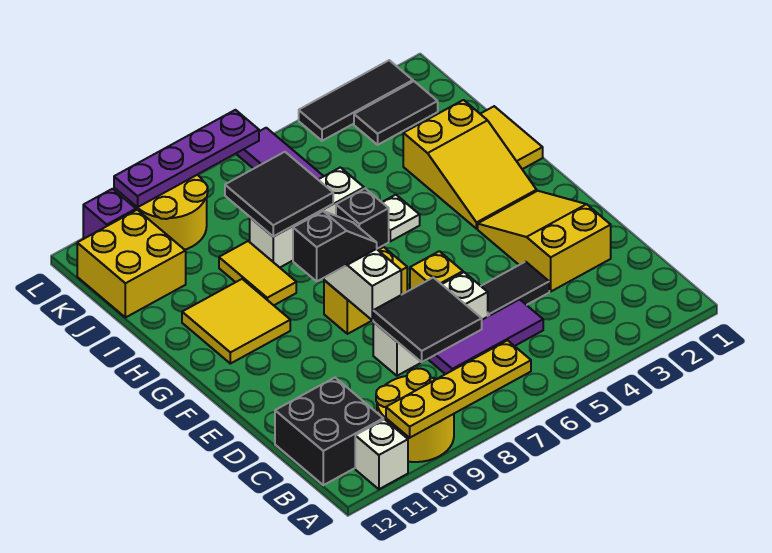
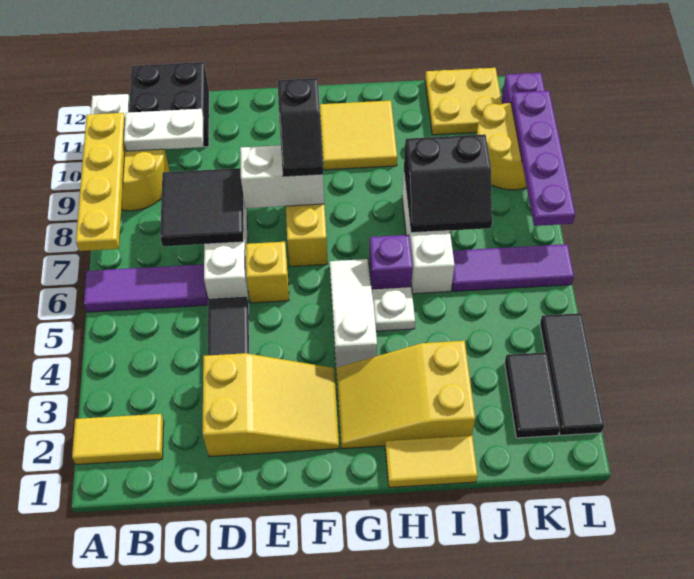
none -> white 1x2 plate [124,109,204,151]
purple 1x3 tile [429,299,543,374] -> purple 1x3 tile turned to [84,264,208,312]
none -> white 1x3 slope [329,259,377,368]
black 1x1 brick [336,188,389,249] -> purple 1x1 brick [369,235,413,290]
yellow 1x2 tile [219,241,296,305] -> yellow 1x2 tile moved to [72,414,164,465]
black 2x2 tile [225,152,333,236] -> black 2x2 slope [404,134,492,233]
yellow 2x2 brick [77,210,186,318] -> yellow 2x2 plate [425,68,502,135]

